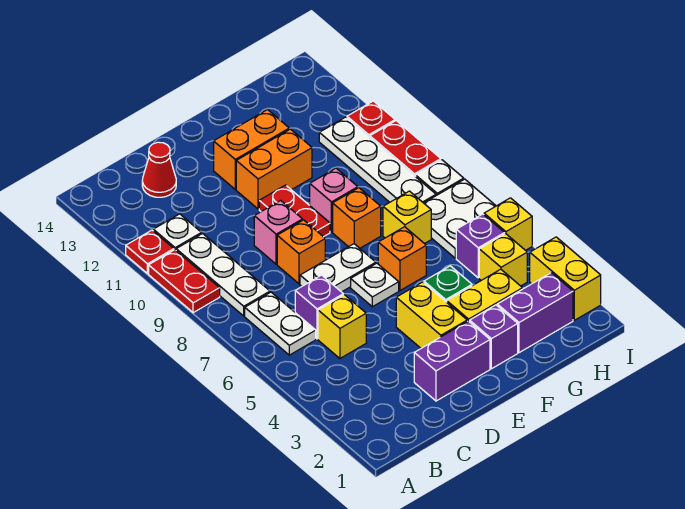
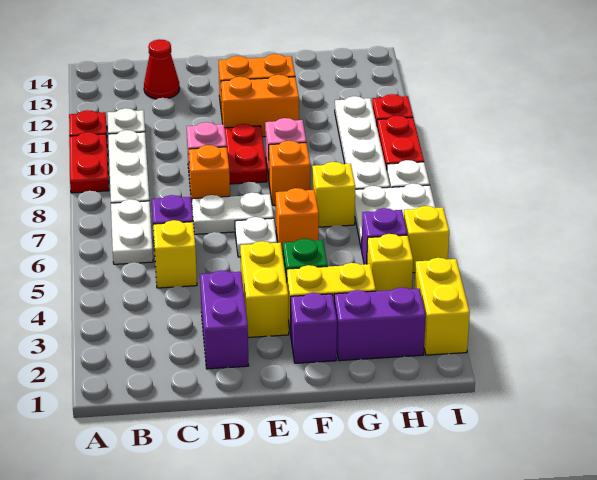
purple 1x2 brick [414,321,490,401] -> purple 1x2 brick turned to [200,270,249,369]

